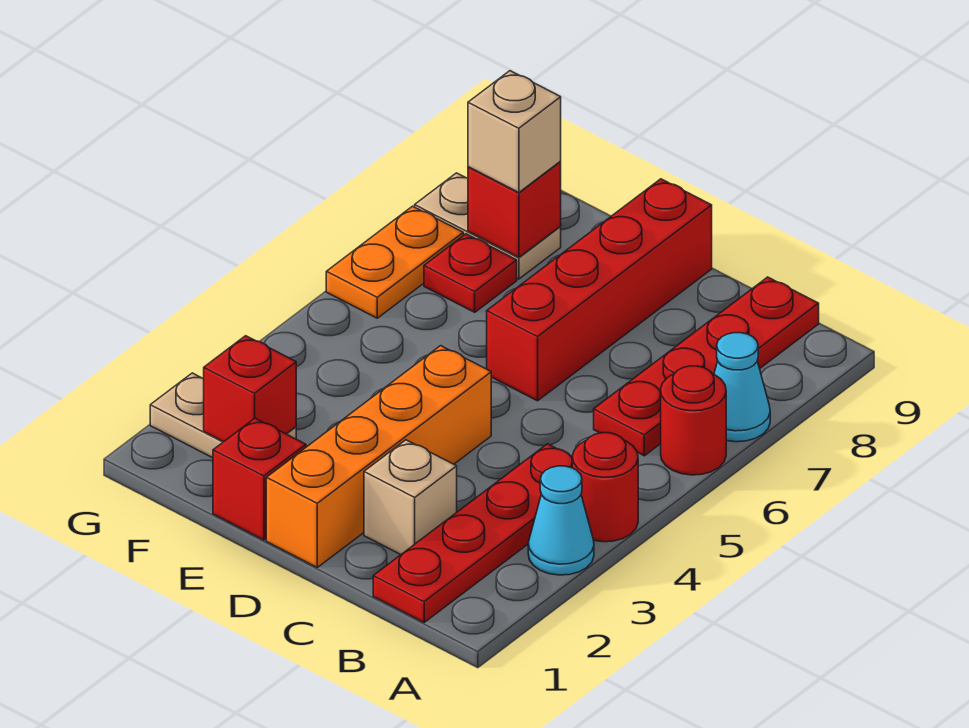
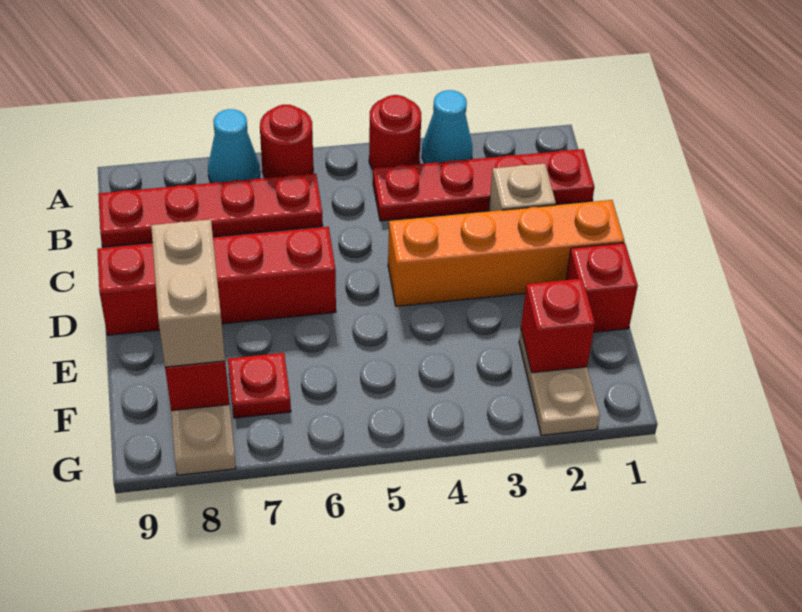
tan 1x1 brick [468,71,561,193] -> tan 1x2 brick [151,220,225,367]
orange 1x2 plate [326,206,463,318] -> none

